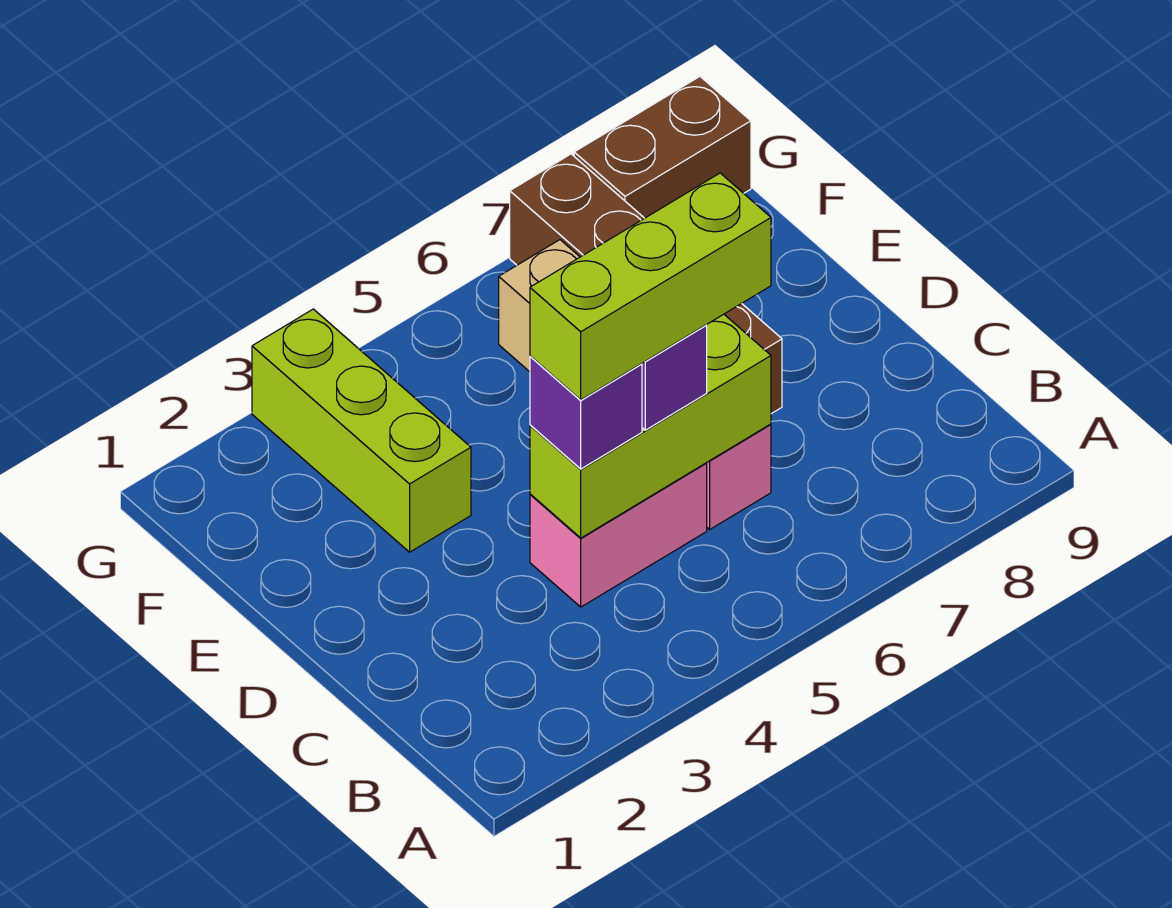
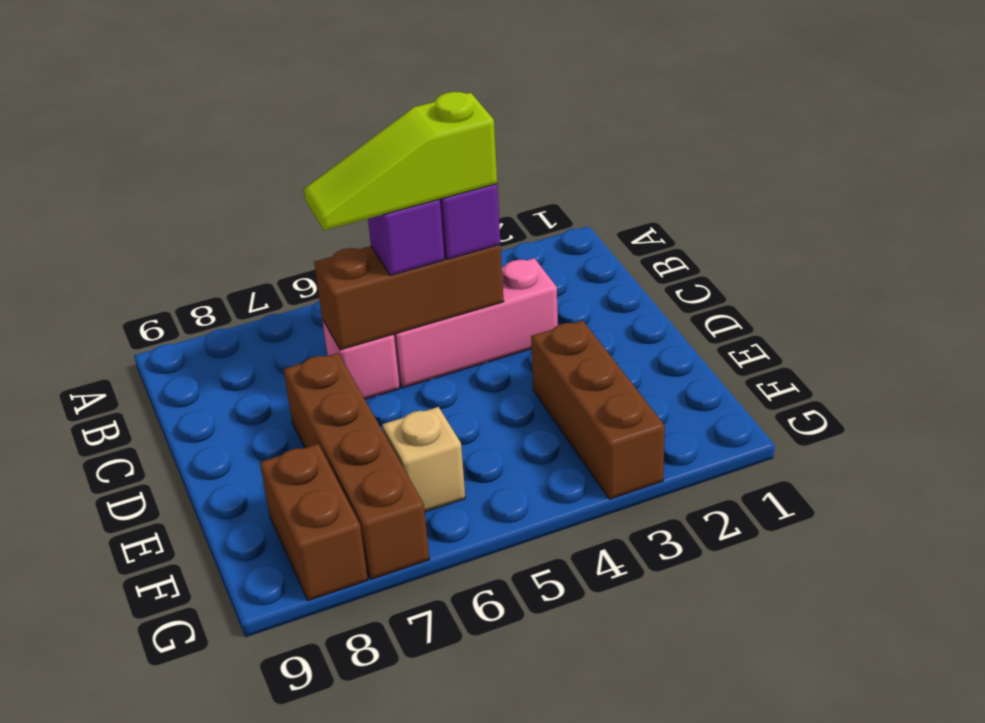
pink 1x2 brick [530,463,707,607] -> pink 1x3 brick [394,258,558,388]
lime 1x3 brick [530,314,771,538] -> brown 1x3 brick [314,245,504,350]
lime 1x3 brick [530,173,771,400] -> lime 1x3 slope [304,92,497,230]
lime 1x3 brick [252,309,471,552] -> brown 1x3 brick [531,321,665,499]
brown 1x2 brick [574,77,751,218] -> brown 1x2 brick turned to [260,444,368,601]

